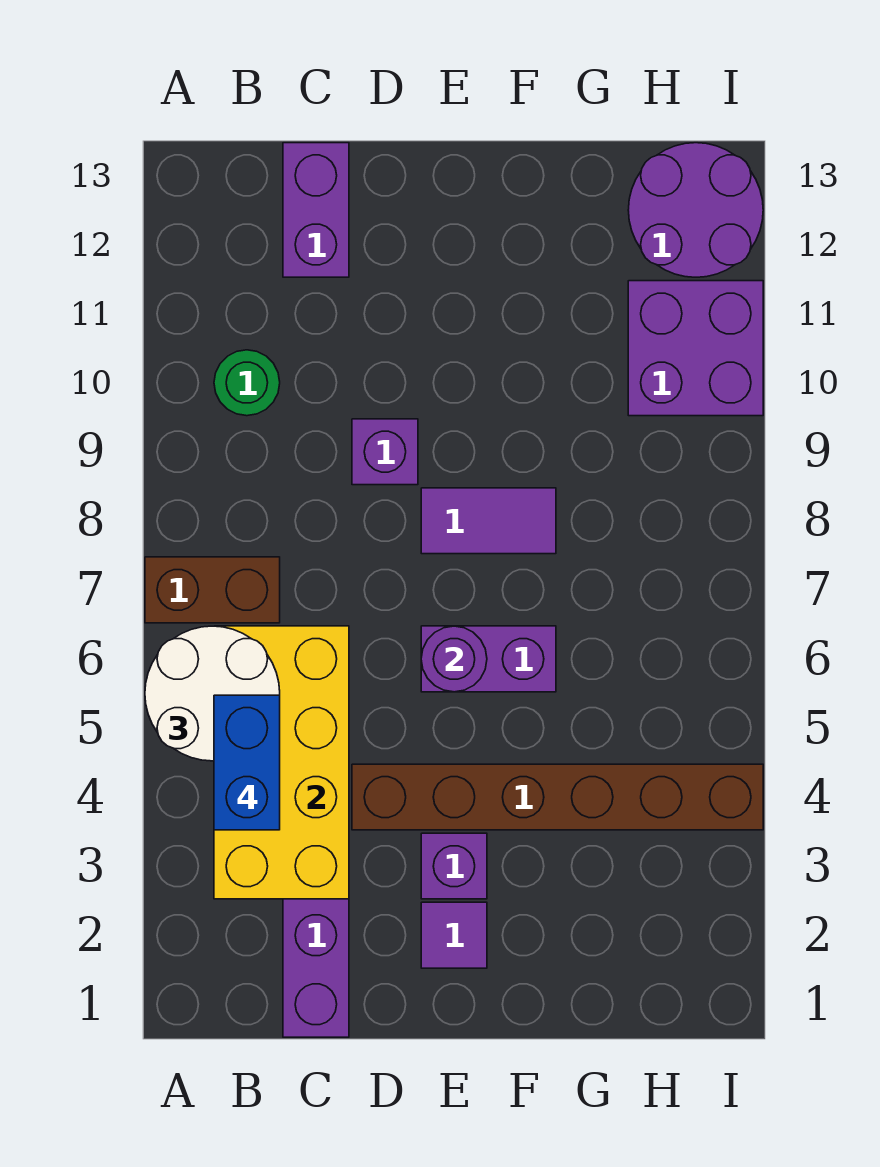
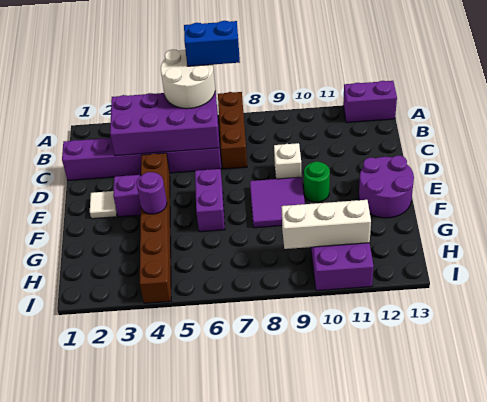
brown 1x2 brick [145,557,280,623] -> brown 1x3 brick [218,92,247,169]
yellow 2x4 brick [214,626,349,899] -> purple 2x4 brick [110,91,219,156]
blue 1x2 brick [214,695,280,830] -> blue 1x2 brick moved to [184,21,240,66]
green 1x1 round brick [214,350,280,416] -> green 1x1 round brick moved to [304,162,330,202]
purple 1x2 brick [283,143,349,277] -> purple 1x2 brick moved to [343,81,397,123]
purple 1x1 brick [352,419,418,485] -> white 1x1 brick [274,143,302,179]
purple 1x1 tile [421,902,487,968] -> white 1x1 tile [90,191,117,219]
purple 1x1 round brick [421,626,487,692] -> purple 1x1 round brick moved to [136,172,167,214]
purple 1x2 tile [421,488,556,554] -> purple 2x2 tile [250,177,305,228]
none -> white 1x3 brick [281,200,371,249]
purple 2x2 round brick [628,143,763,277] -> purple 2x2 round brick moved to [359,155,414,218]

